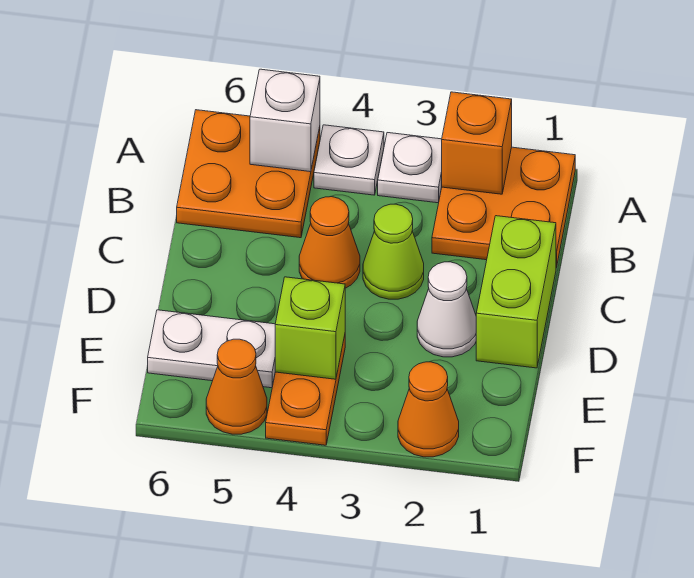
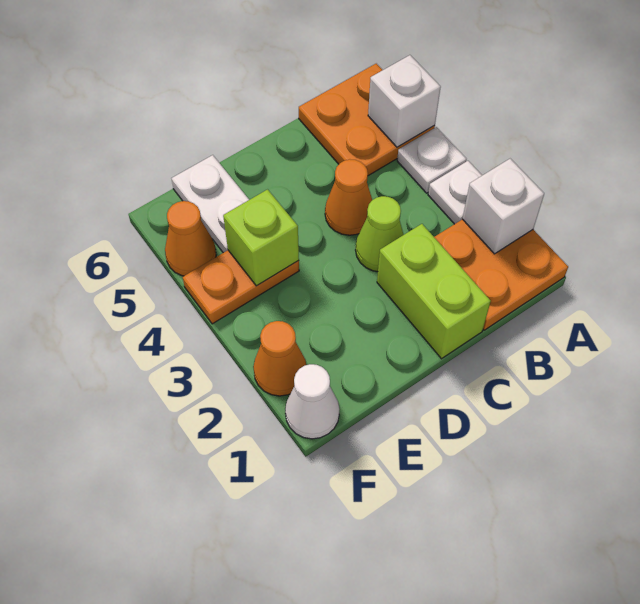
orange 1x1 brick [442,92,512,194] -> white 1x1 brick [462,159,544,254]
lime 1x2 brick [476,216,556,368] -> lime 1x2 brick turned to [377,224,491,359]
white 1x1 cone [417,262,476,357] -> white 1x1 cone moved to [285,364,340,439]

